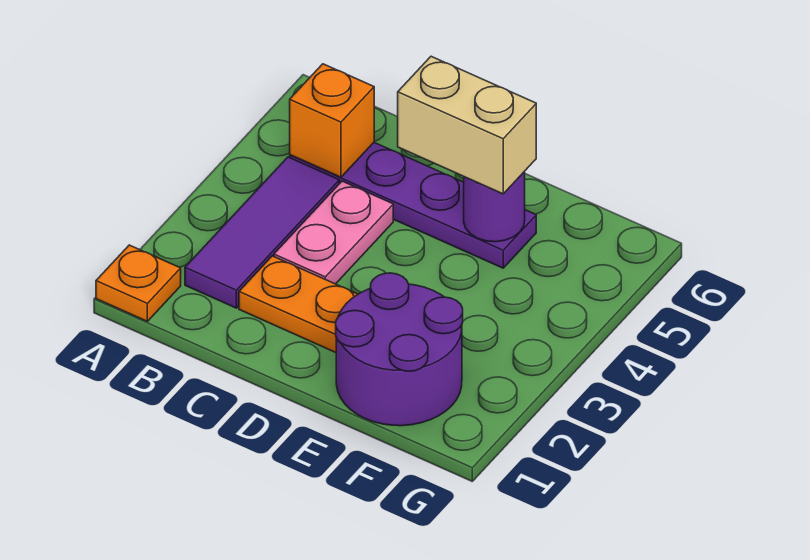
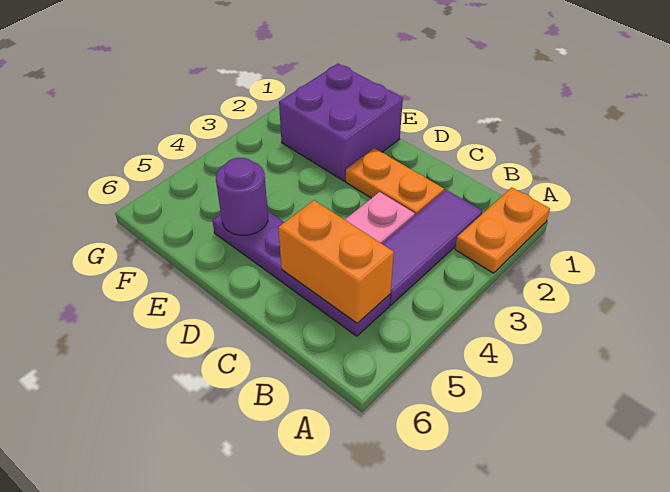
orange 1x1 plate [96,245,181,321] -> orange 1x2 plate [455,188,550,273]
orange 1x1 brick [290,64,374,177] -> orange 1x2 brick [278,200,394,323]
tan 1x2 brick [398,56,536,194] -> none
purple 2x2 round brick [336,273,463,426] -> purple 2x2 brick [279,64,403,181]

